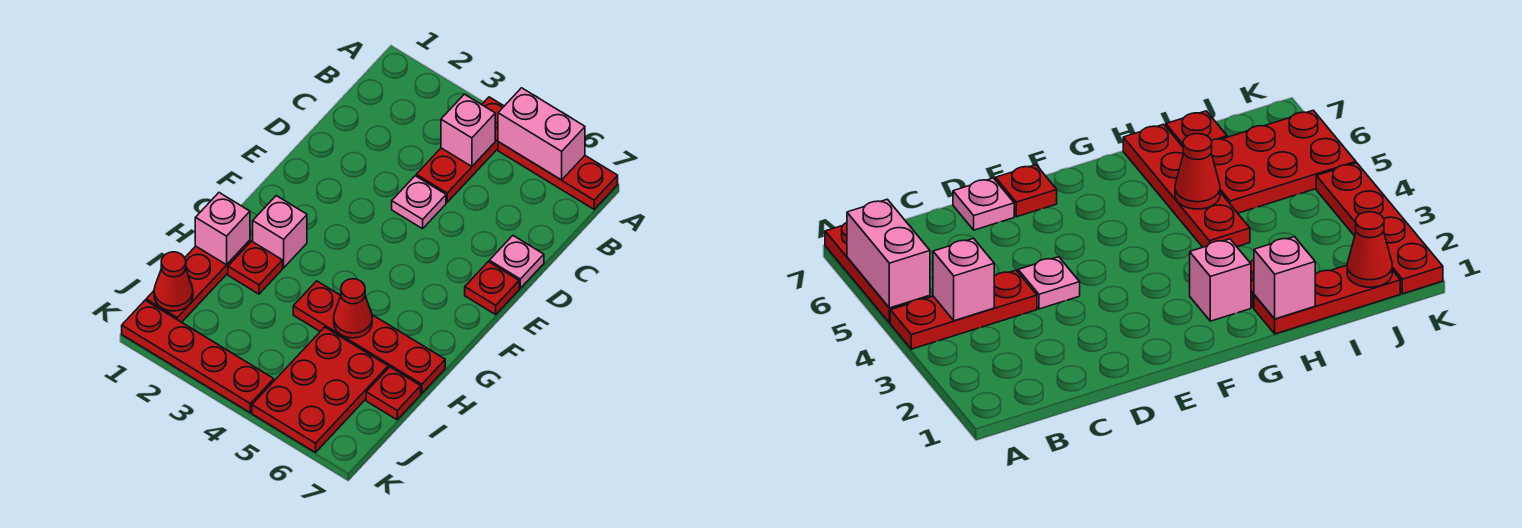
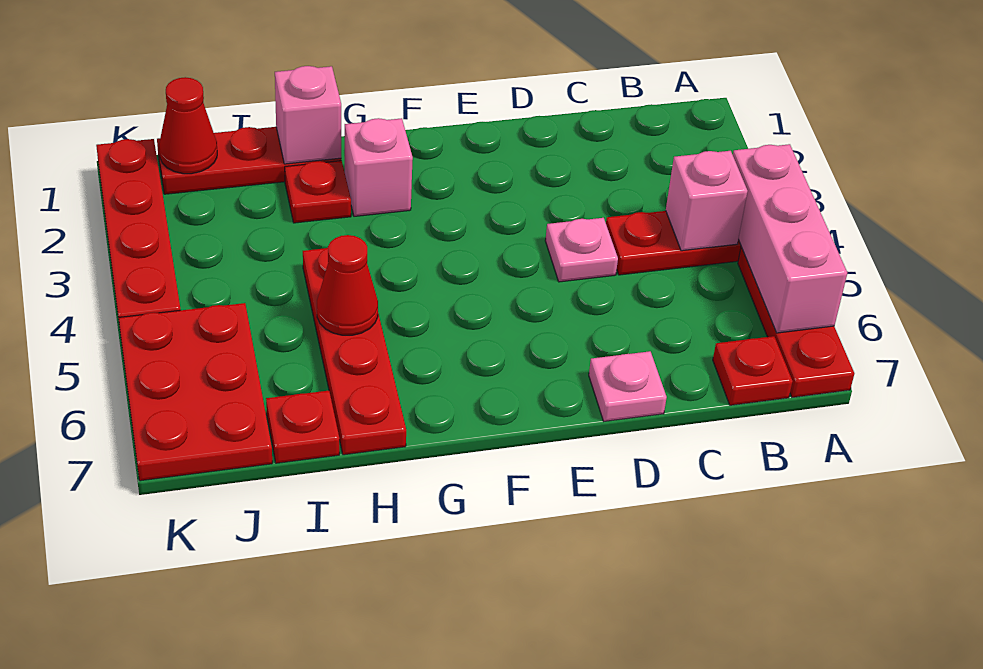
pink 1x2 brick [498,88,585,180] -> pink 1x3 brick [733,144,847,333]
red 1x1 plate [465,262,519,314] -> red 1x1 plate moved to [713,336,793,405]
red 2x3 plate [252,327,388,453] -> red 2x3 plate turned to [119,303,272,481]

